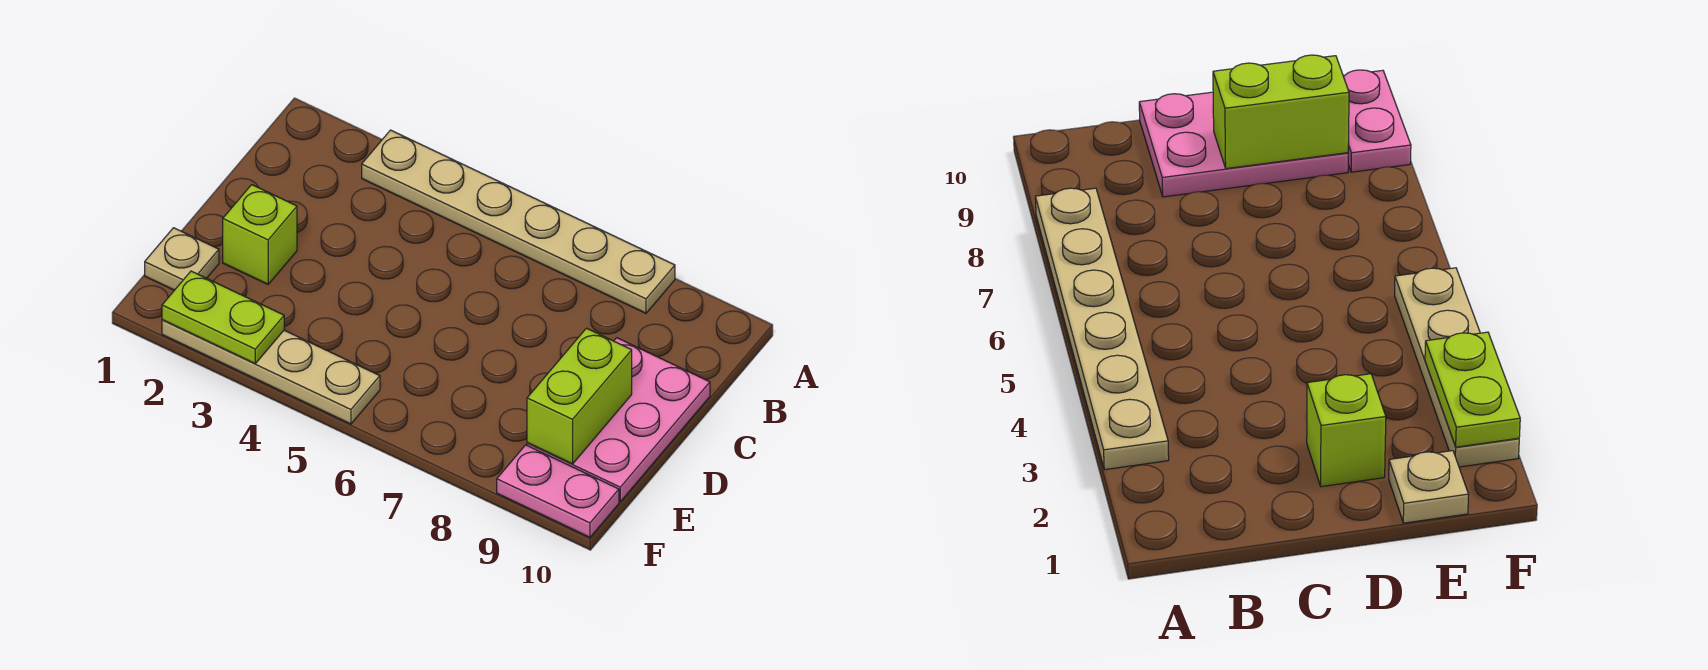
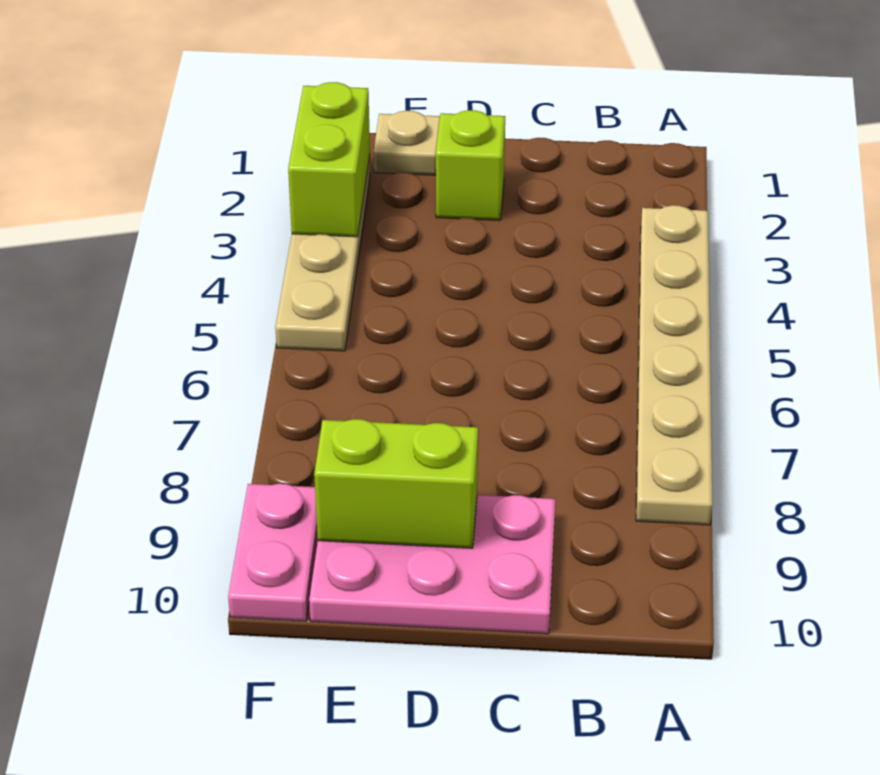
lime 1x2 plate [162,271,284,363] -> lime 1x2 brick [288,82,370,237]

